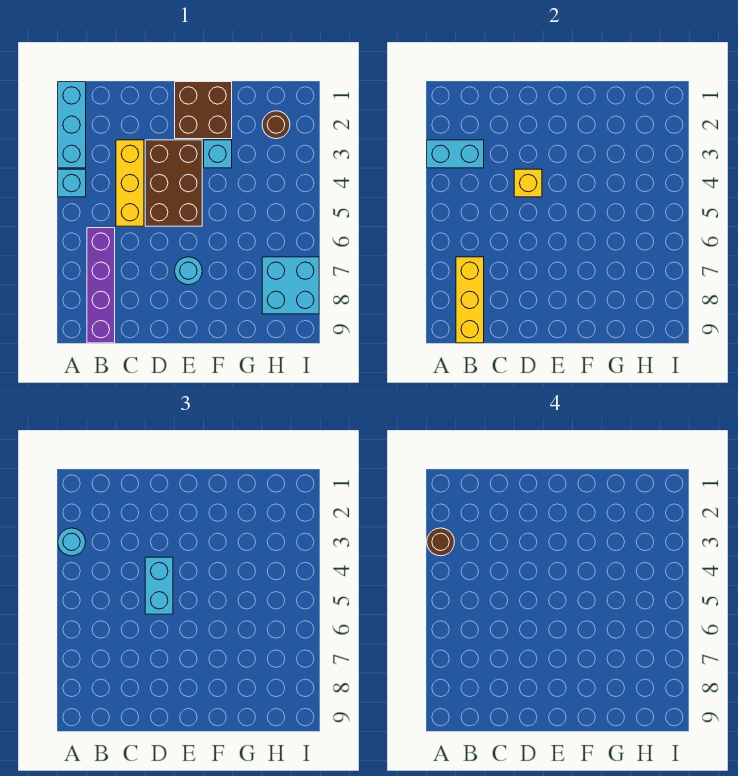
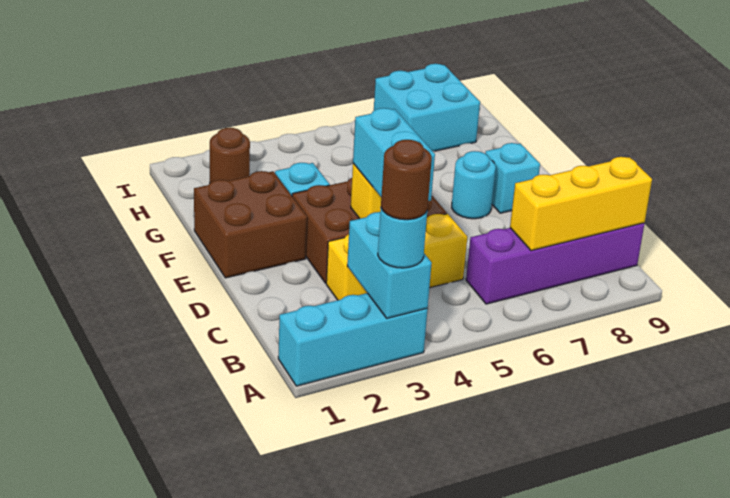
cyan 1x1 brick [58,169,86,197] -> cyan 1x1 brick moved to [485,143,540,213]
cyan 1x2 brick [145,557,173,614] -> cyan 1x2 brick turned to [353,108,435,201]

